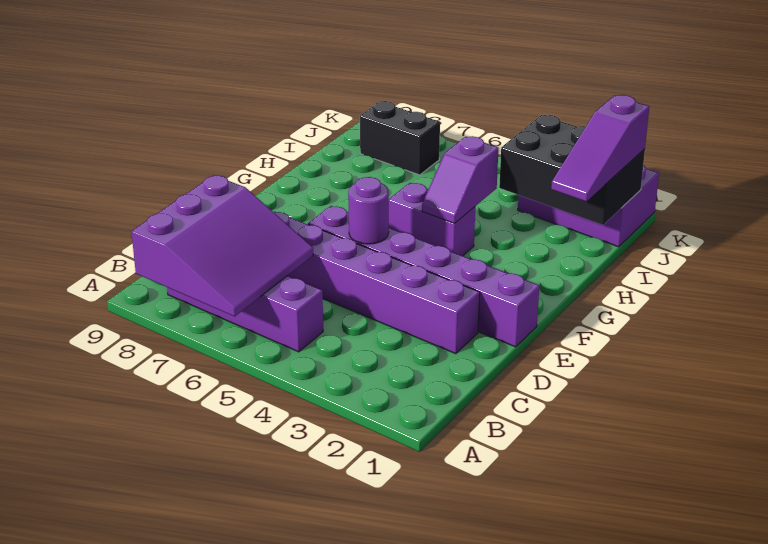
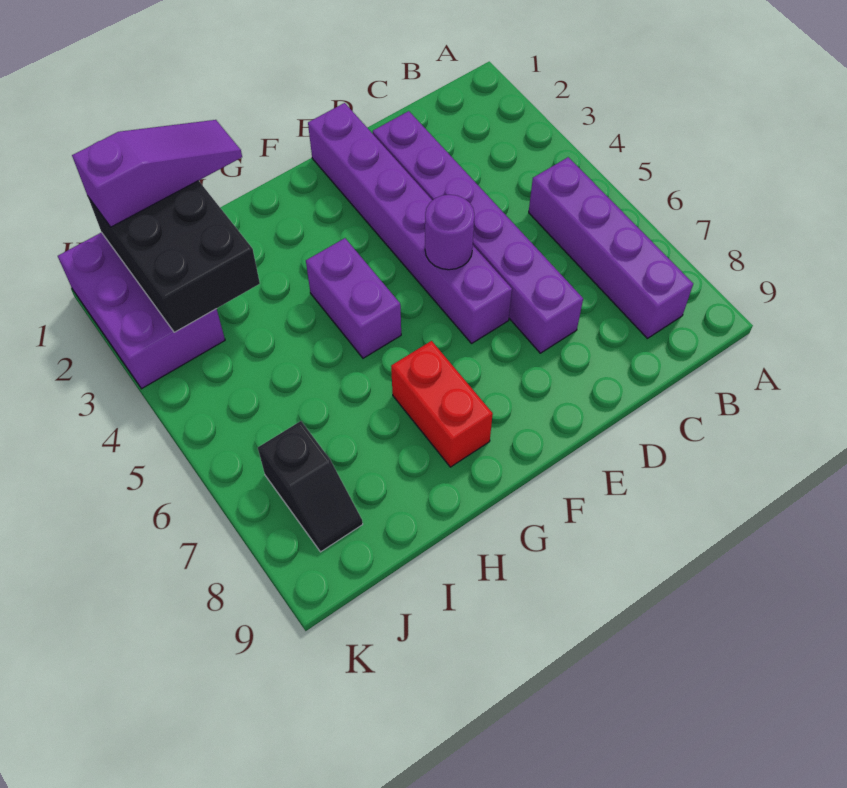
purple 3x3 slope [131,175,313,316] -> none
purple 1x2 slope [422,136,499,223] -> none
none -> red 1x2 brick [391,341,493,467]
black 1x2 brick [360,101,440,175] -> black 1x2 slope [258,421,363,552]

